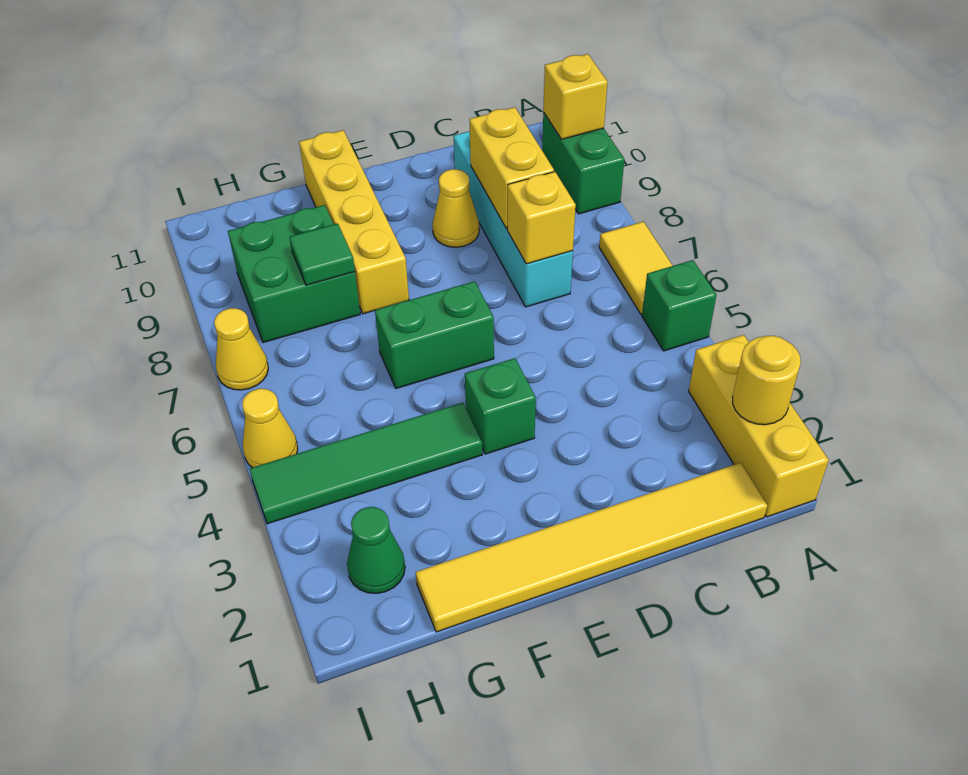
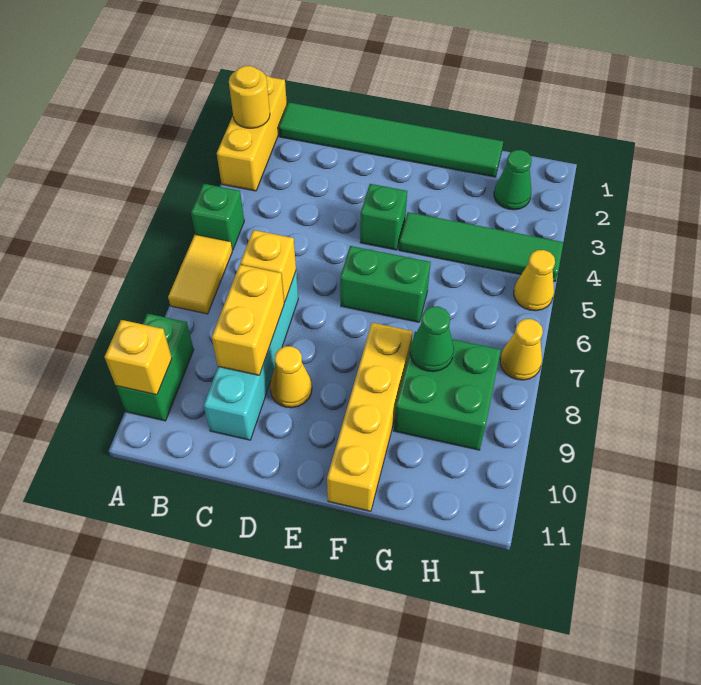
yellow 1x6 tile [416,463,767,632] -> green 1x6 tile [279,102,503,177]
green 1x1 tile [289,224,355,285] -> green 1x1 cone [410,306,454,372]

